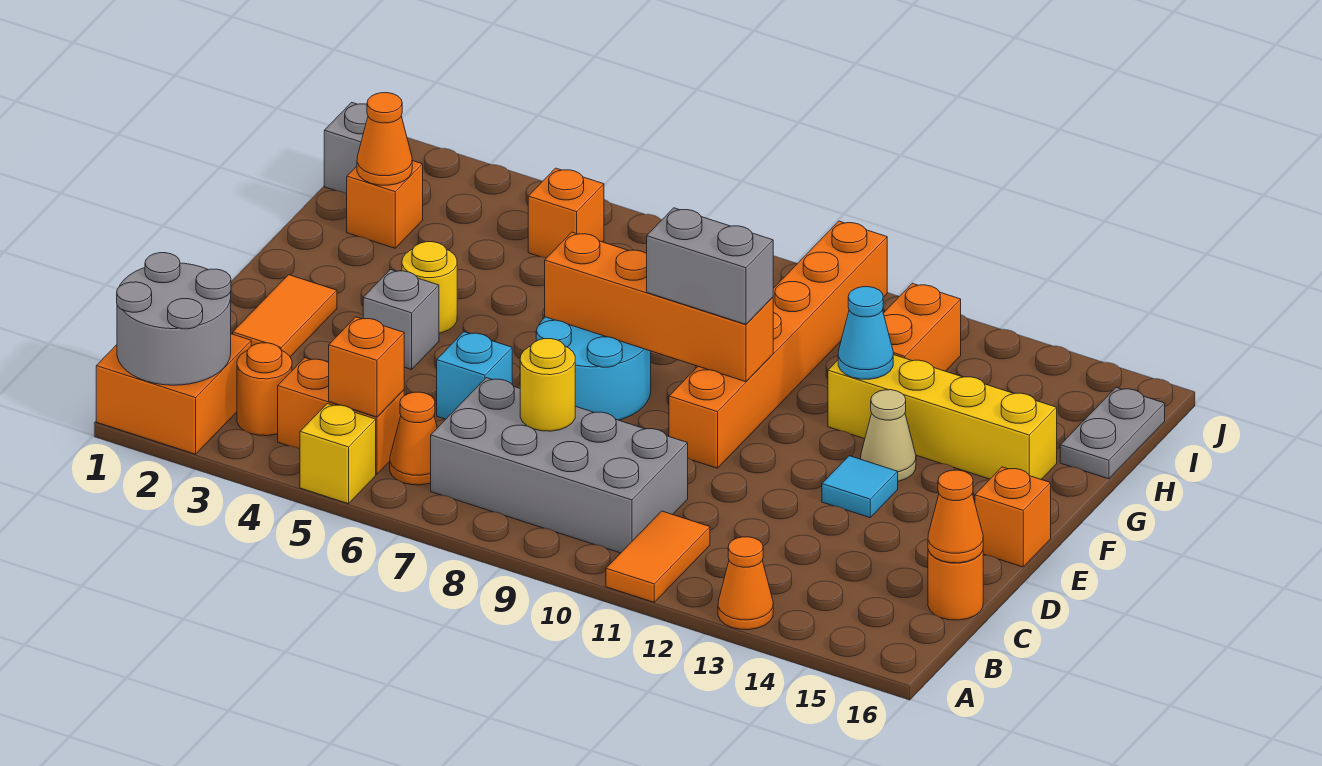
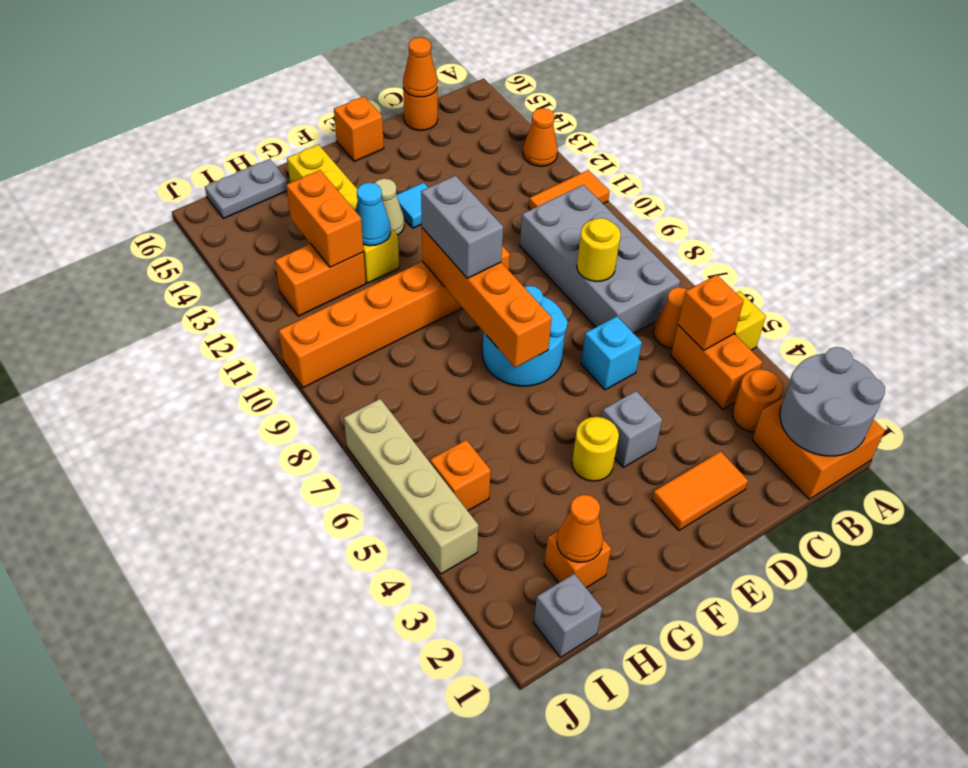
none -> orange 1x2 brick [286,170,364,267]
none -> tan 1x4 brick [344,399,478,574]

